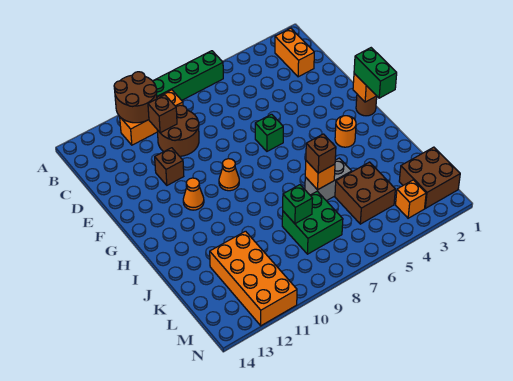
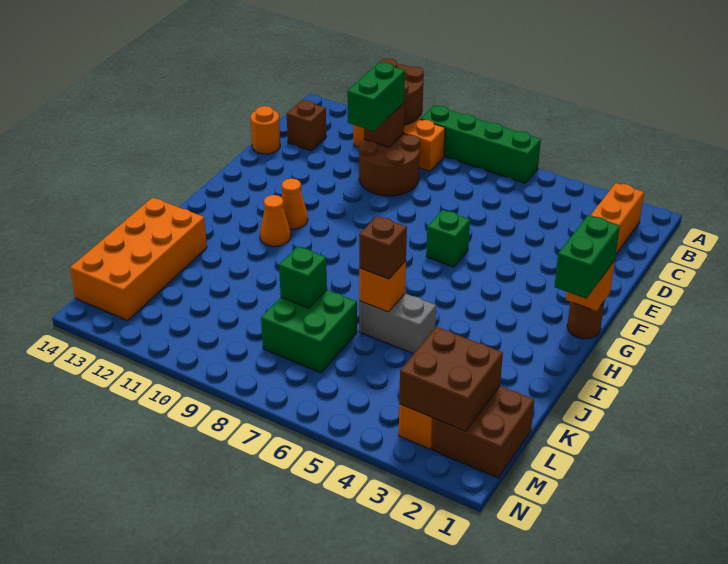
none -> green 1x2 brick [347,62,405,131]
brown 1x1 brick [155,148,184,185] -> brown 1x1 brick moved to [287,100,326,151]
orange 1x1 cone [219,159,239,191] -> orange 1x1 cone moved to [260,195,291,246]
orange 1x1 round brick [335,116,356,147] -> orange 1x1 round brick moved to [250,106,280,154]
brown 2x2 brick [335,162,395,224] -> brown 2x2 brick moved to [399,327,503,431]
orange 2x4 brick [210,231,297,326] -> orange 2x4 brick moved to [70,198,207,320]

